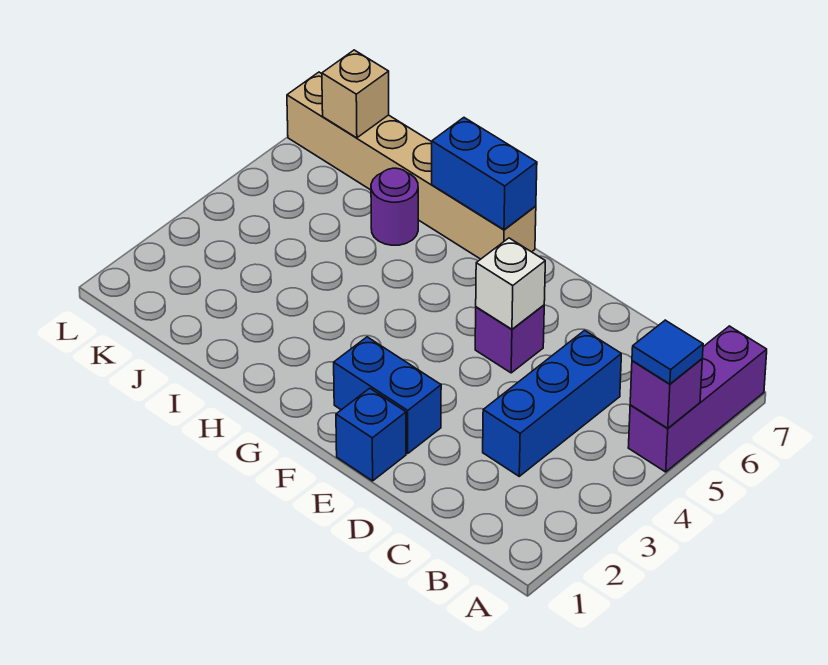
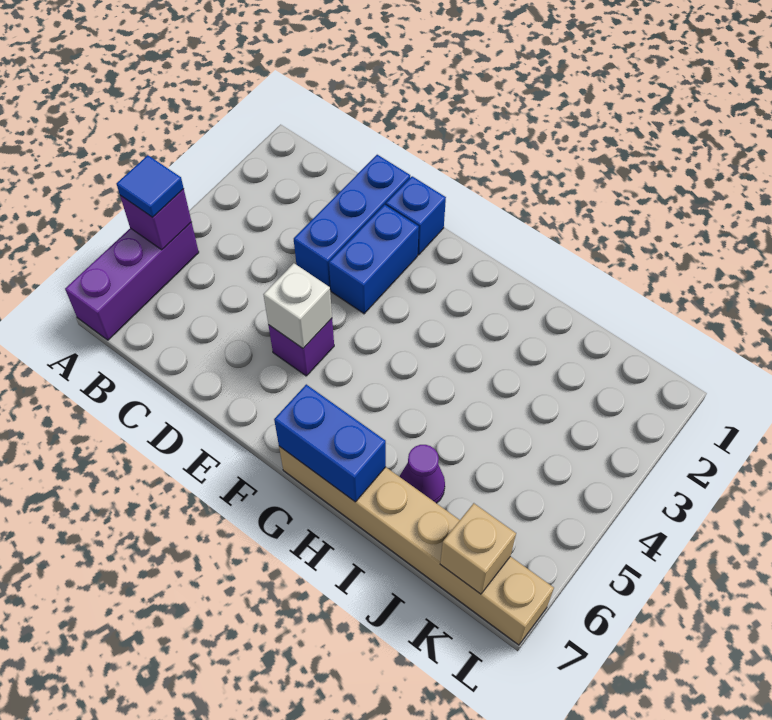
blue 1x3 brick [483,330,621,476] -> blue 1x3 brick moved to [294,155,410,289]
blue 1x2 brick [334,337,441,453] -> blue 1x2 brick turned to [329,205,419,314]
purple 1x1 round brick [371,168,418,245] -> purple 1x1 cone [400,445,445,503]

